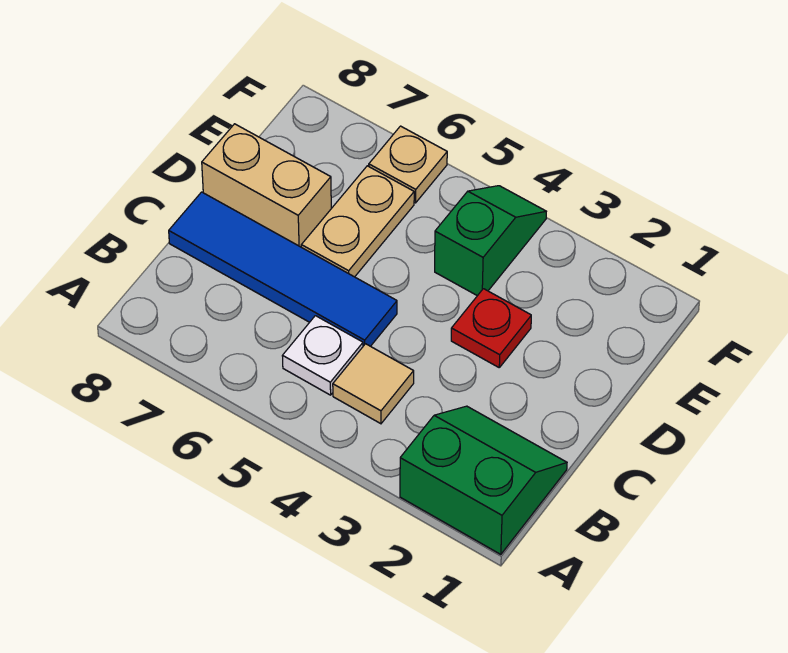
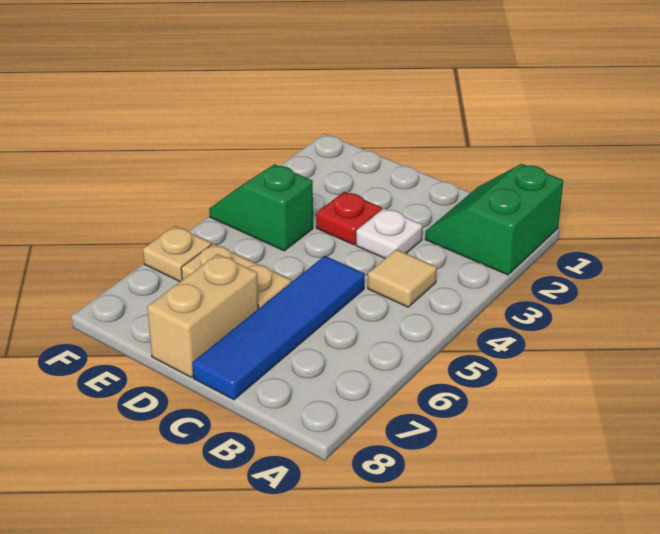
white 1x1 plate [282,316,363,395] -> white 1x1 plate moved to [356,208,423,258]

